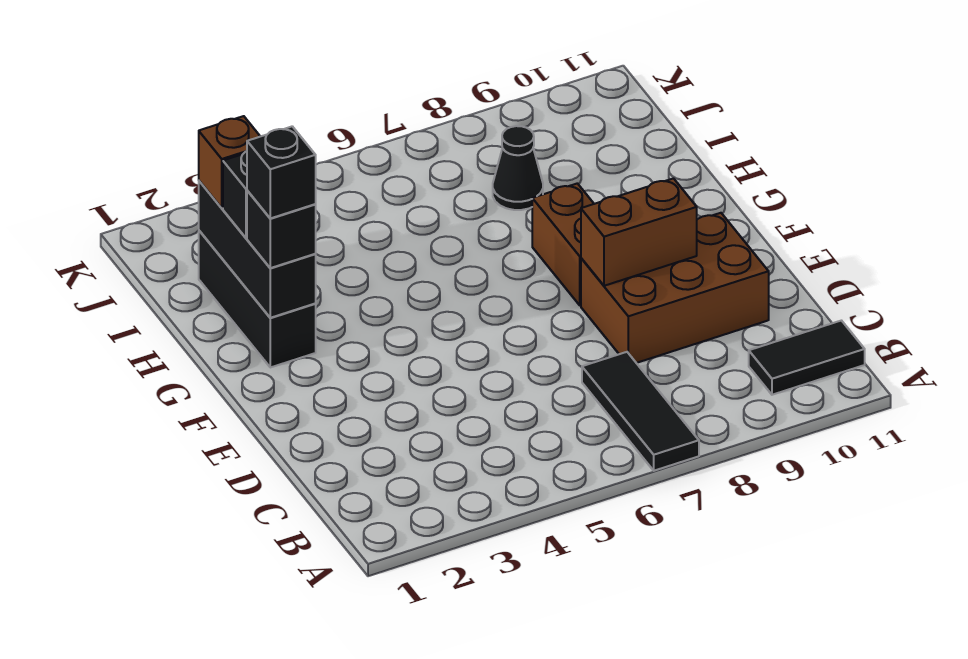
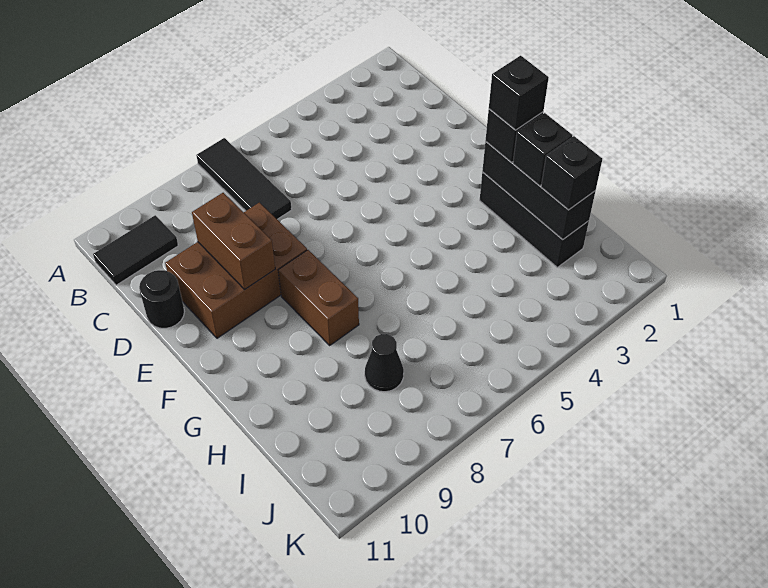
none -> black 1x1 round brick [139,270,184,328]
brown 1x2 brick [581,178,697,286] -> brown 1x2 brick turned to [192,193,275,289]
brown 1x1 brick [199,116,260,208] -> black 1x1 brick [541,136,602,210]

